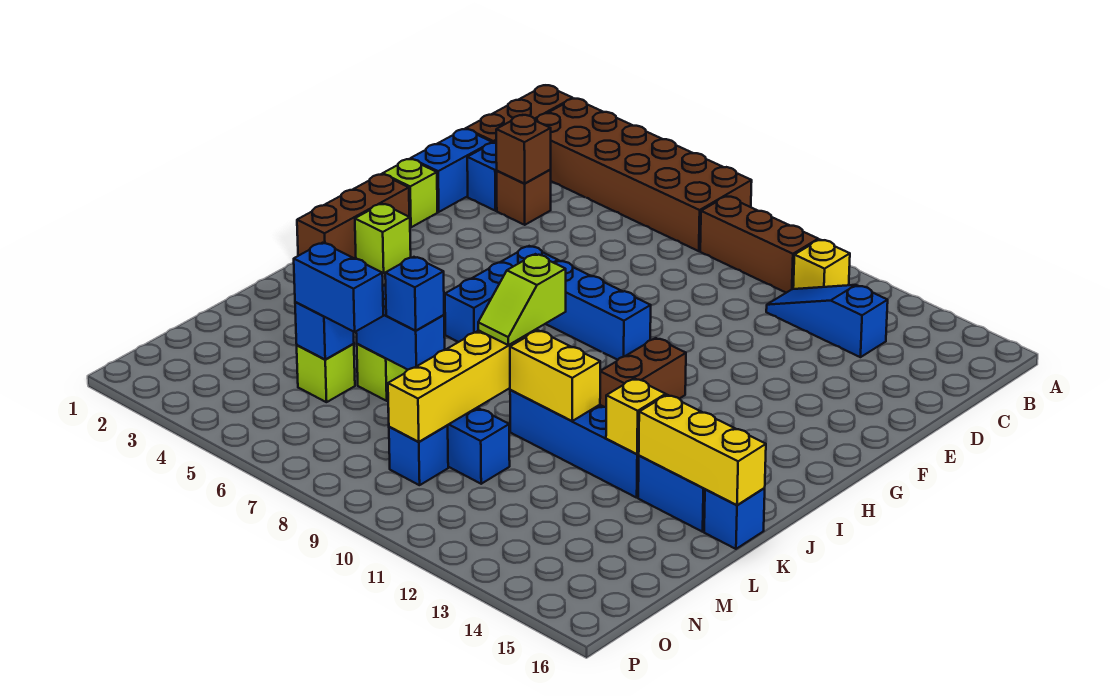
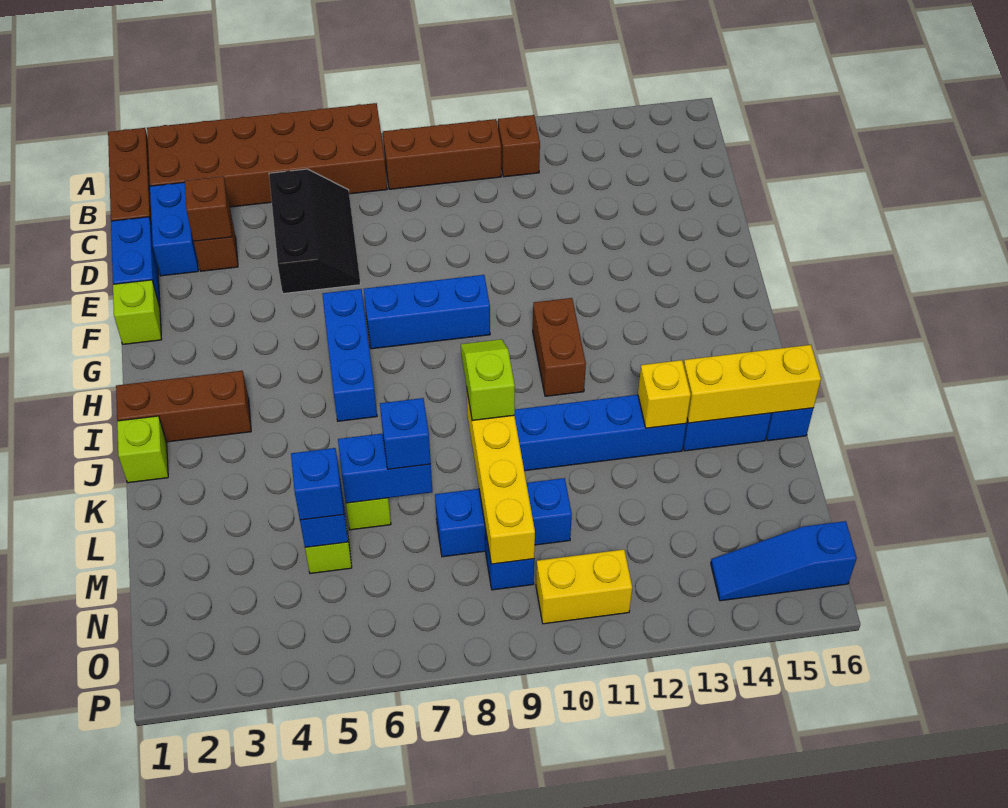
yellow 1x1 brick [793,240,850,289] -> brown 1x1 brick [498,115,540,177]
none -> black 2x3 slope [269,169,360,294]
blue 1x3 slope [766,285,888,357] -> blue 1x3 slope moved to [711,521,857,601]
brown 1x3 brick [297,174,409,259] -> brown 1x3 brick turned to [116,371,251,442]
lime 1x1 brick [355,204,411,273] -> lime 1x1 brick moved to [117,416,168,483]
lime 1x2 slope [478,254,566,345] -> lime 1x2 slope turned to [461,339,515,420]
yellow 1x2 brick [510,330,600,421] -> yellow 1x2 brick moved to [536,549,632,624]
blue 1x2 brick [294,243,383,332] -> blue 1x1 brick [291,448,344,520]

